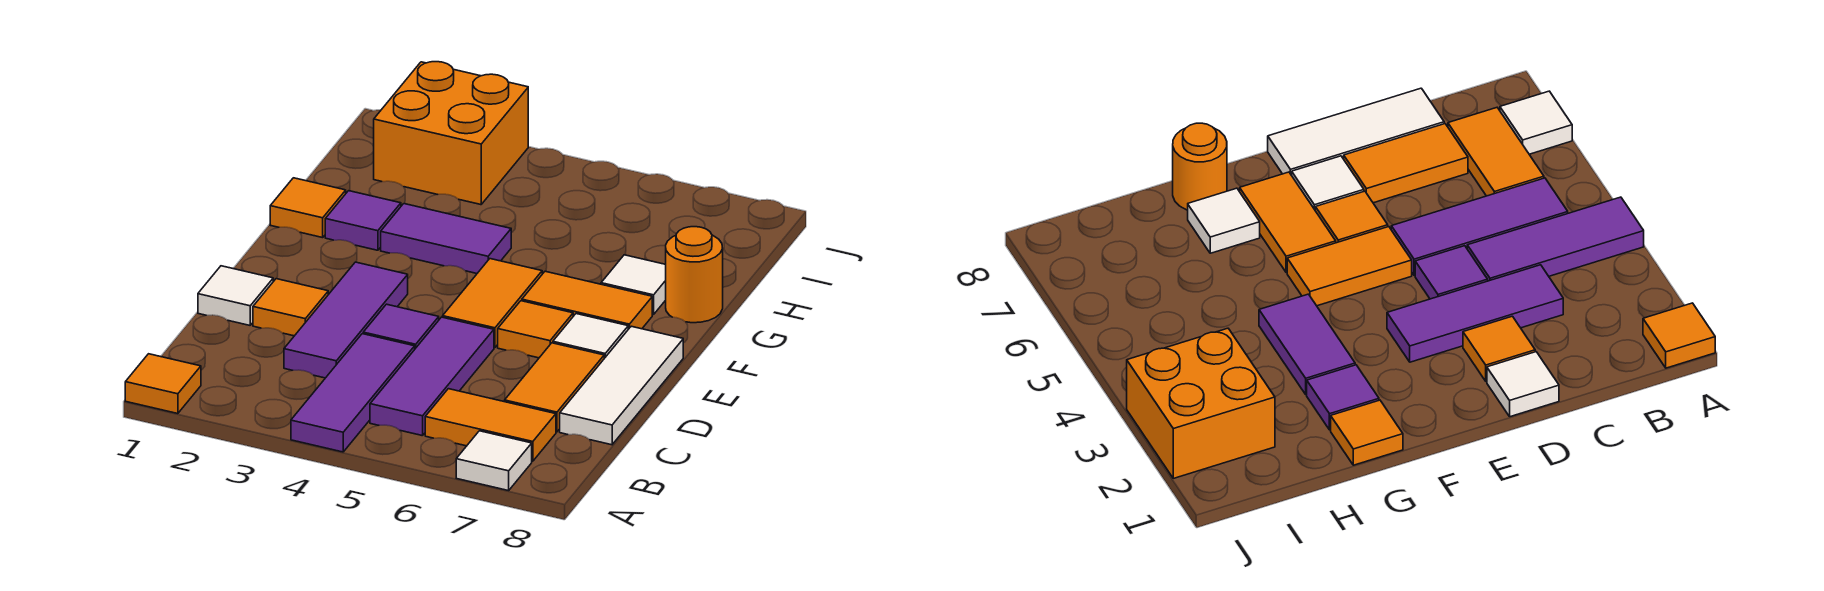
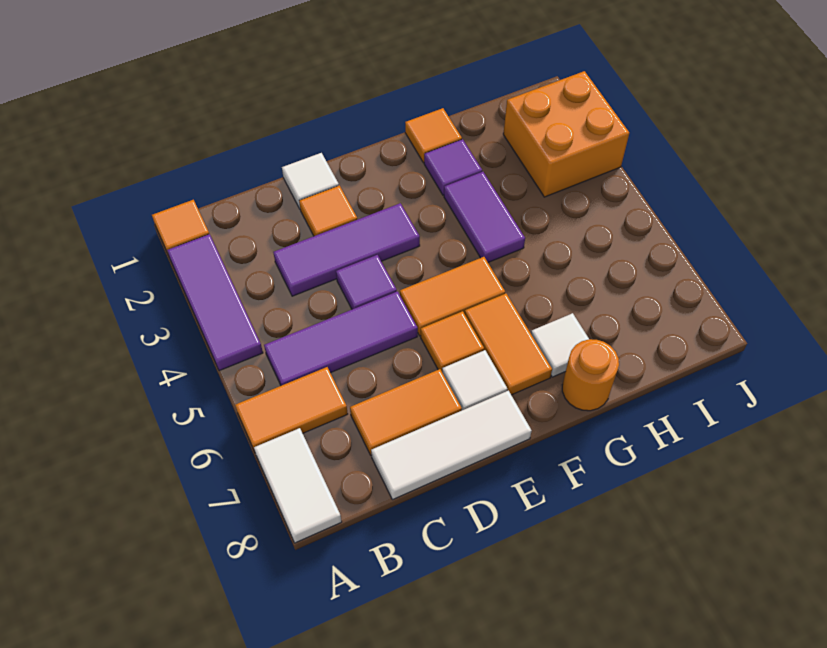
purple 1x3 tile [291,334,415,452] -> purple 1x3 tile turned to [167,234,263,371]
white 1x1 tile [456,431,532,491] -> white 1x2 tile [254,428,342,543]
orange 1x2 tile [425,389,556,461] -> orange 1x2 tile turned to [235,367,348,451]

